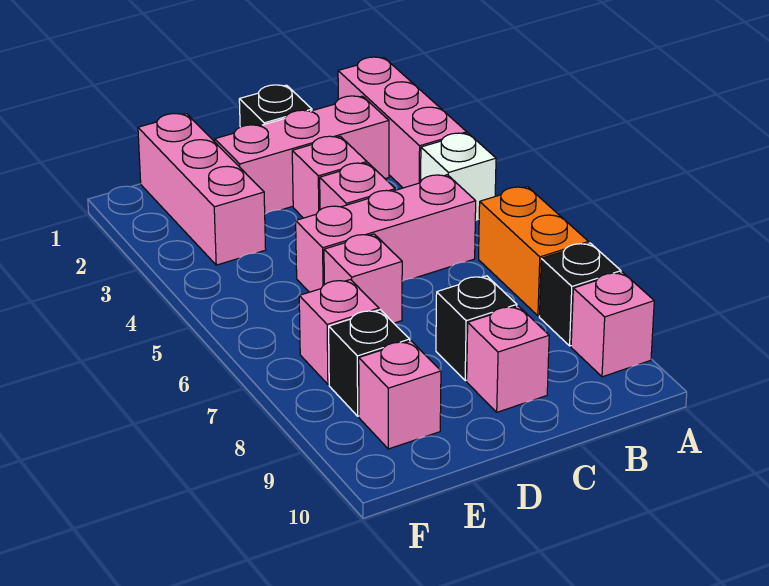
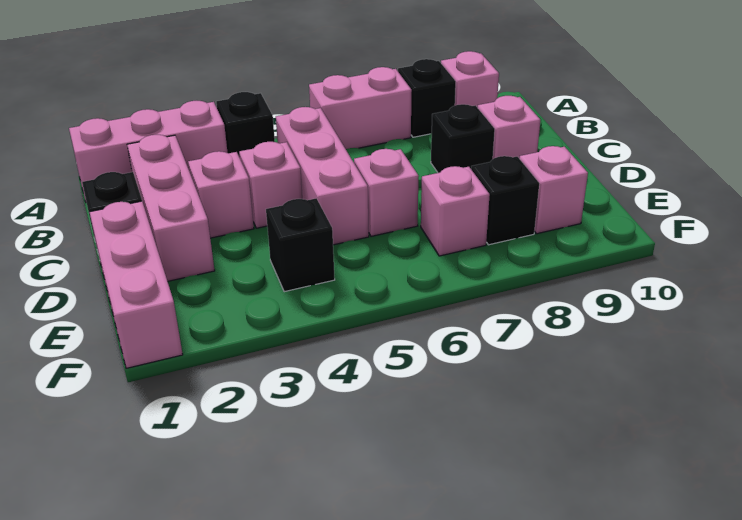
white 1x1 brick [421,133,496,221] -> black 1x1 brick [216,92,275,158]
orange 1x2 brick [479,187,589,316] -> pink 1x2 brick [309,67,412,149]
pink 1x3 brick [138,114,266,265] -> pink 1x3 brick turned to [90,201,183,368]
none -> black 1x1 brick [266,198,335,292]

